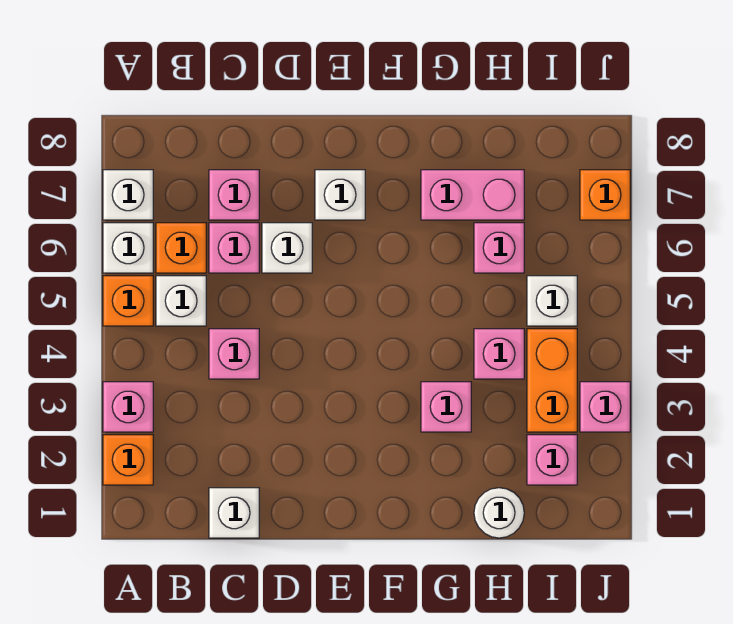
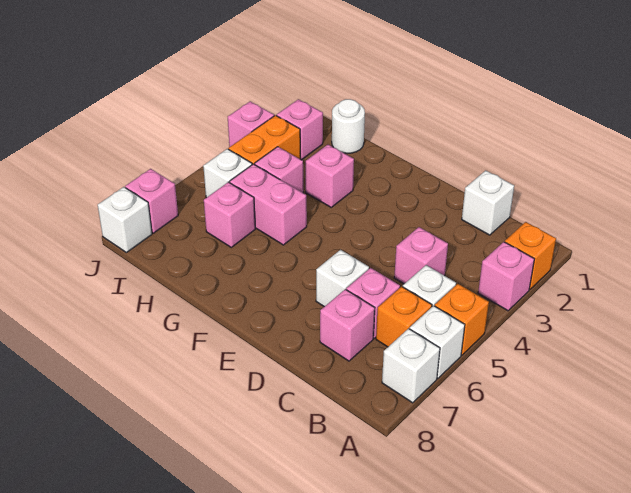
white 1x1 brick [315,170,365,220] -> white 1x1 brick moved to [98,187,152,253]
pink 1x2 brick [421,170,524,220] -> pink 1x2 brick moved to [230,164,307,245]
orange 1x1 brick [580,170,630,220] -> pink 1x1 brick [125,169,178,233]

